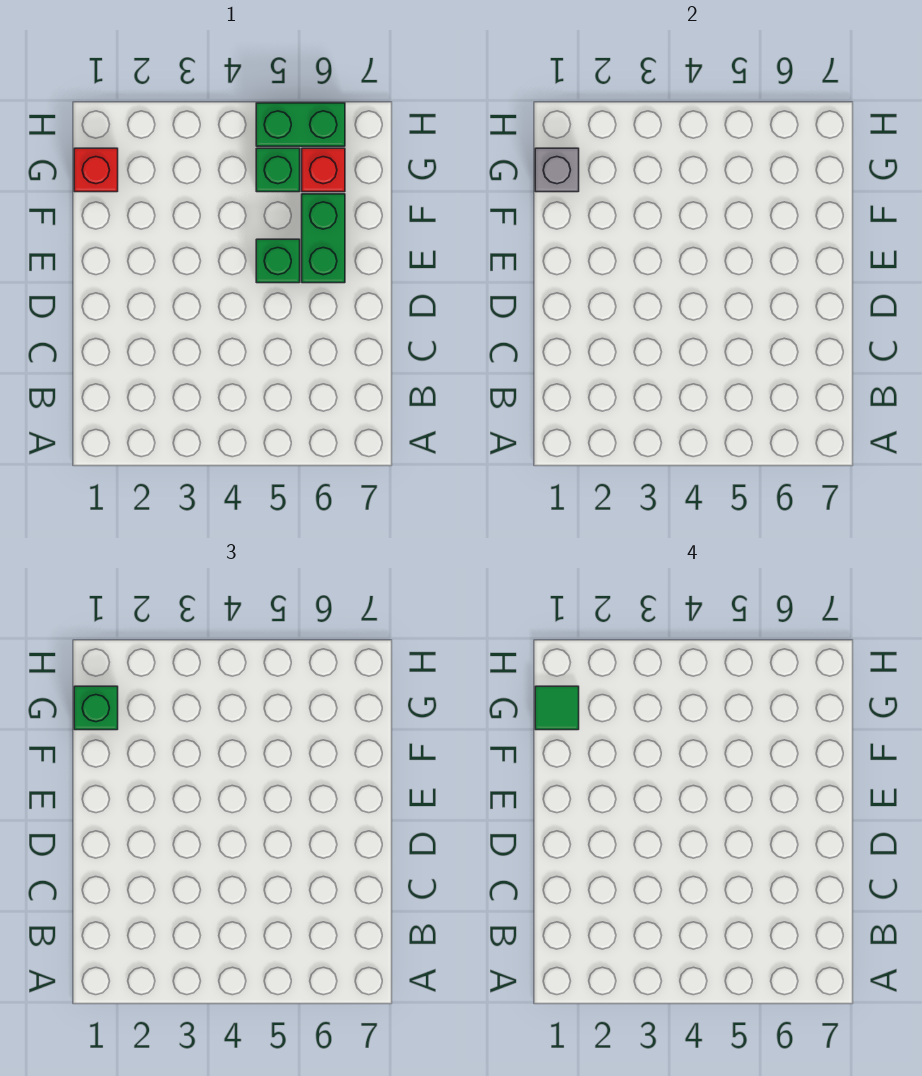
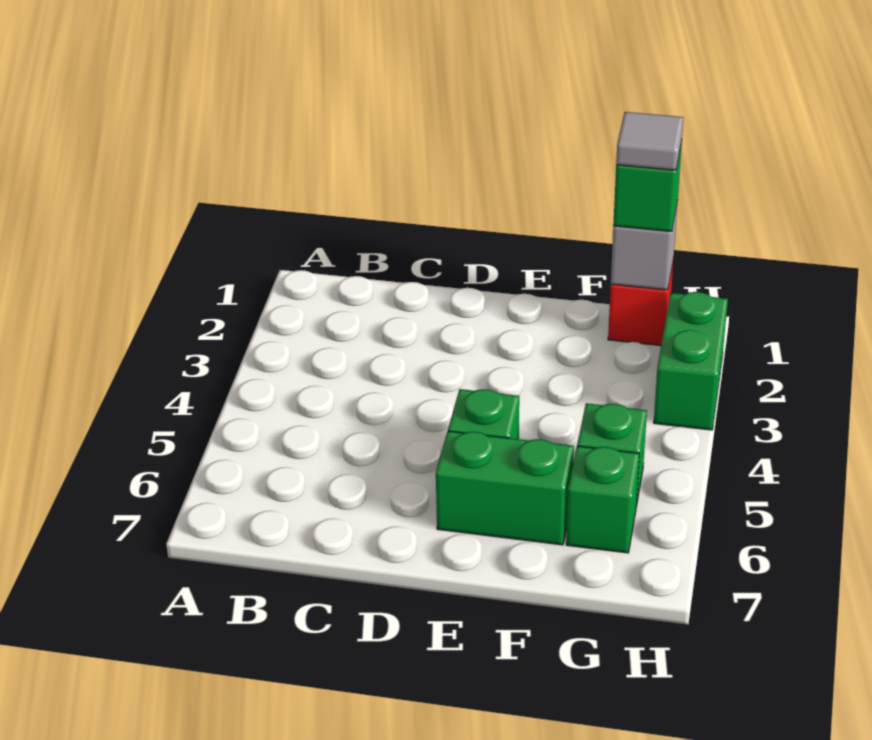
green 1x1 tile [535,686,579,730] -> grey 1x1 tile [616,112,683,170]
red 1x1 brick [302,148,345,192] -> green 1x1 brick [566,446,639,553]
green 1x2 brick [256,103,345,146] -> green 1x2 brick moved to [654,292,728,430]

